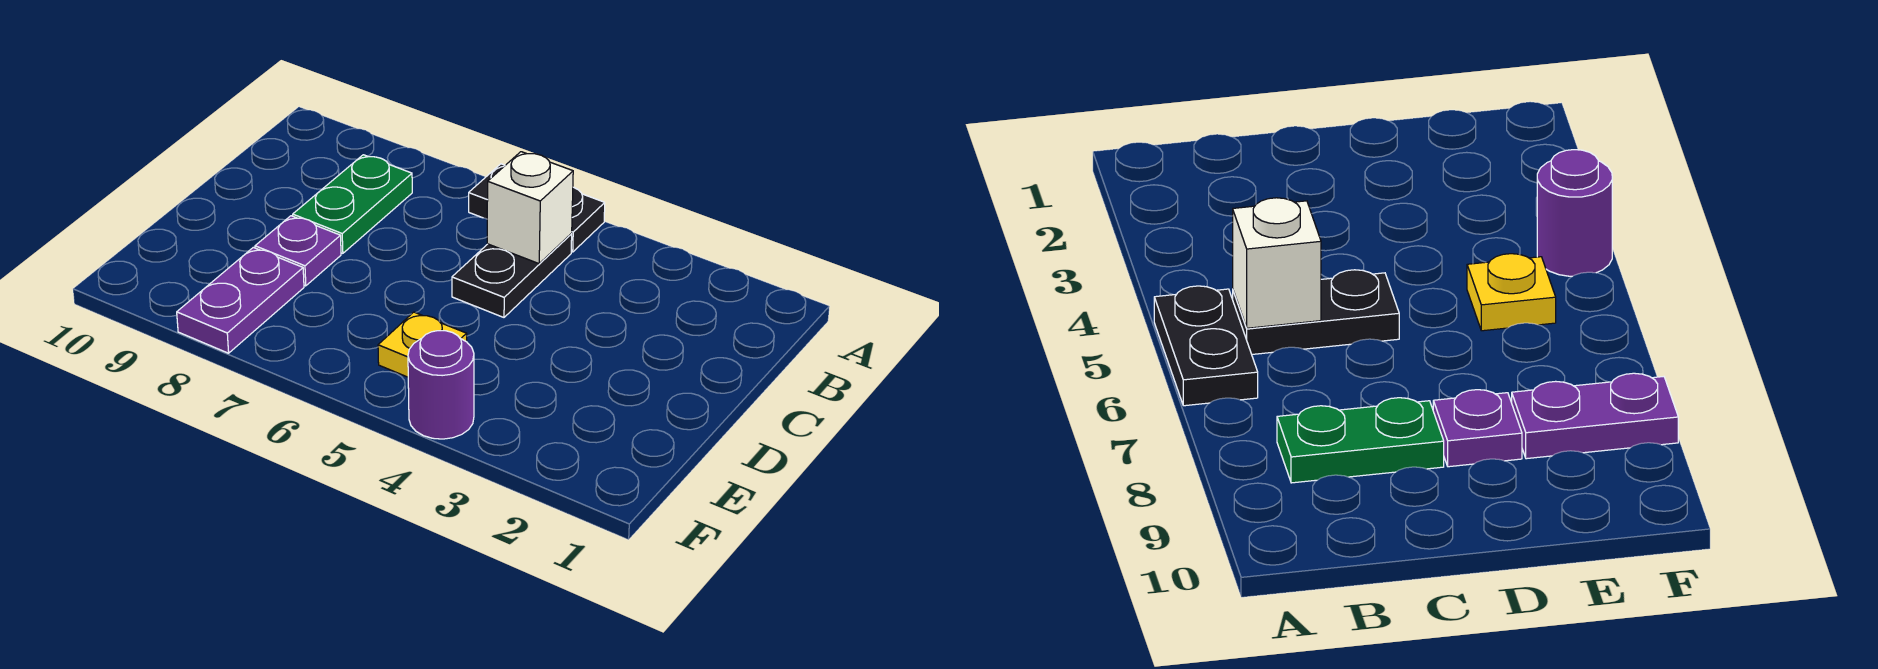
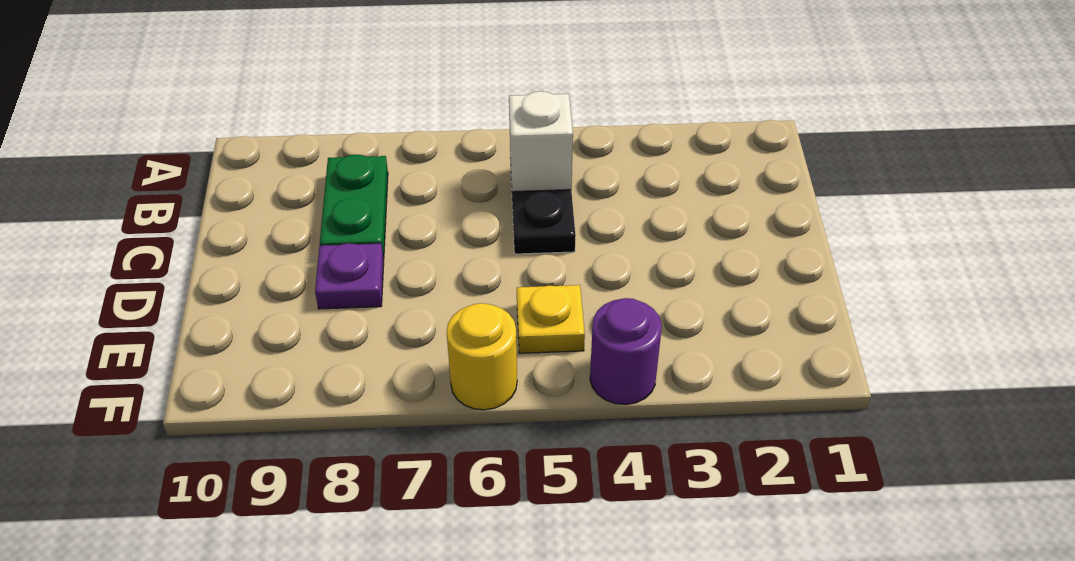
black 1x2 plate [469,164,605,252] -> none
purple 1x2 plate [177,247,304,353] -> none
none -> yellow 1x1 round brick [447,303,517,410]

